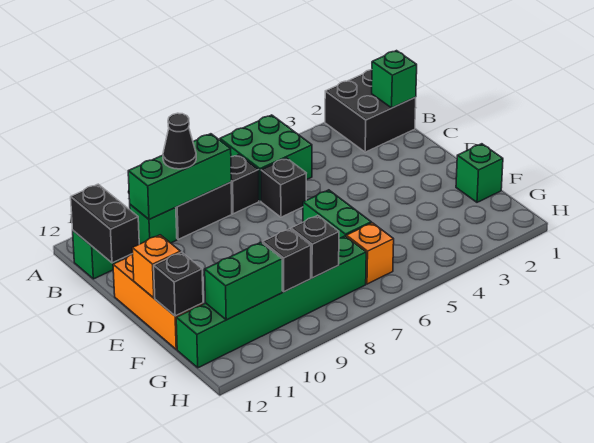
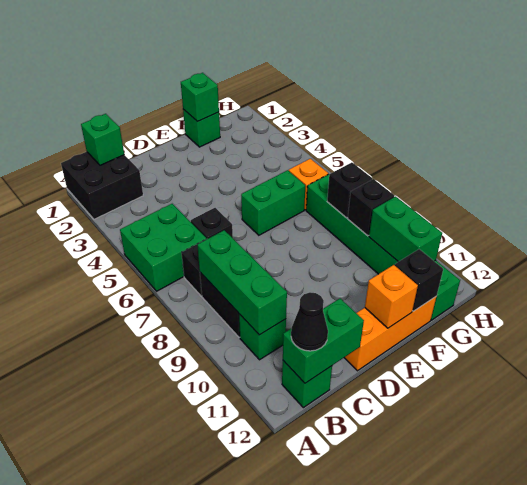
black 1x1 cone [163,113,196,169] -> black 1x1 cone moved to [291,292,328,351]
black 1x2 brick [71,184,139,263] -> green 1x2 brick [283,298,364,383]
none -> green 1x1 brick [181,73,219,122]

